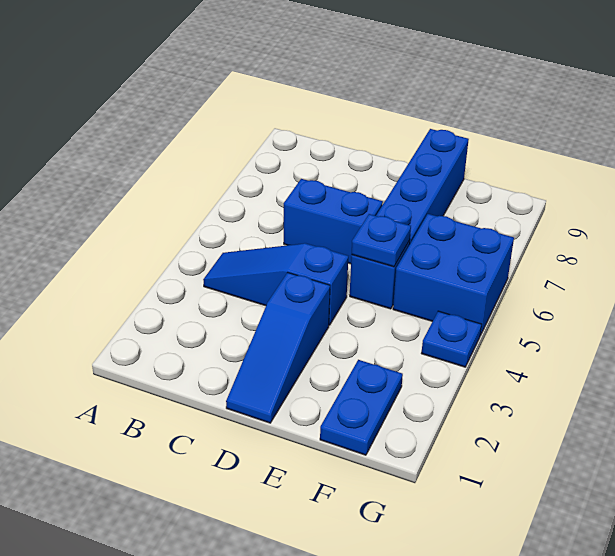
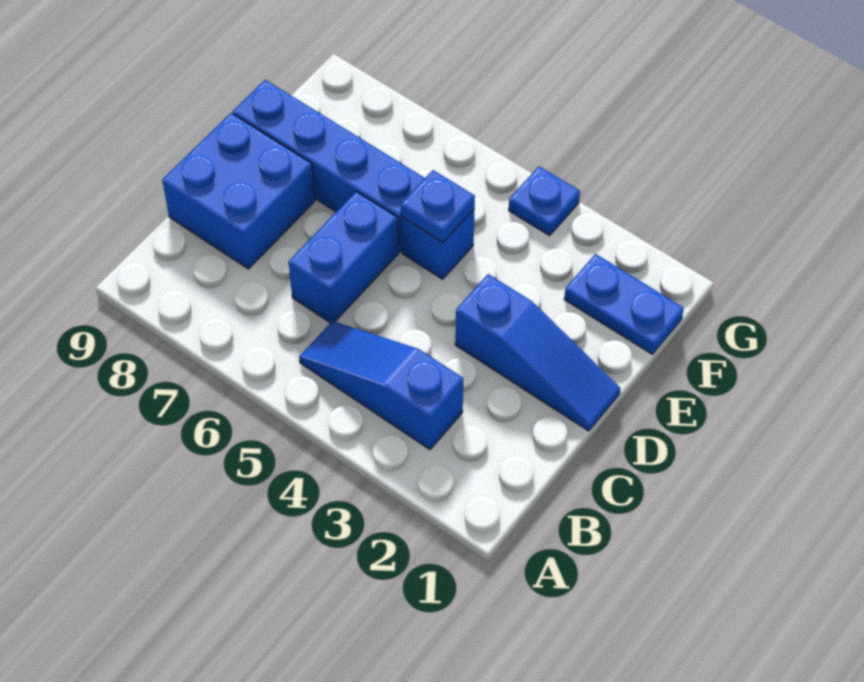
blue 1x3 slope [203,243,348,325] -> blue 1x3 slope turned to [299,321,463,449]
blue 2x2 brick [393,214,514,336] -> blue 2x2 brick moved to [162,113,315,269]

